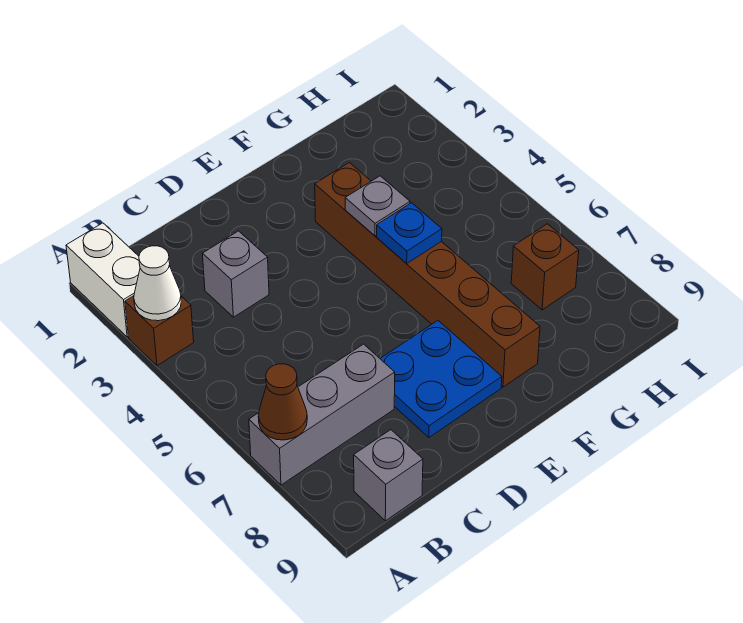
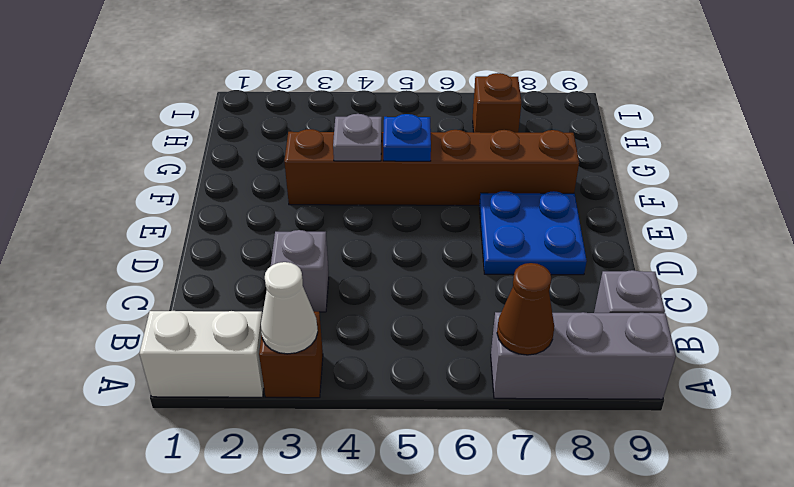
grey 1x3 brick [249,344,395,485] -> grey 1x3 brick turned to [491,312,676,399]

